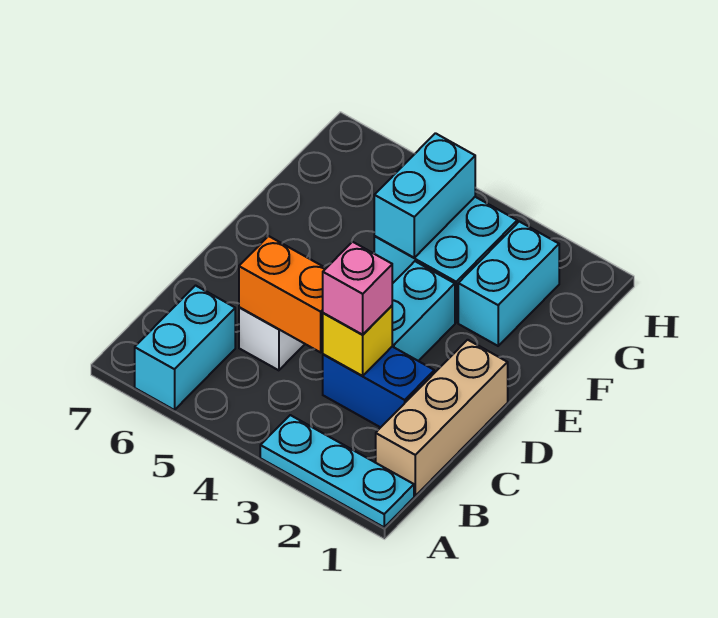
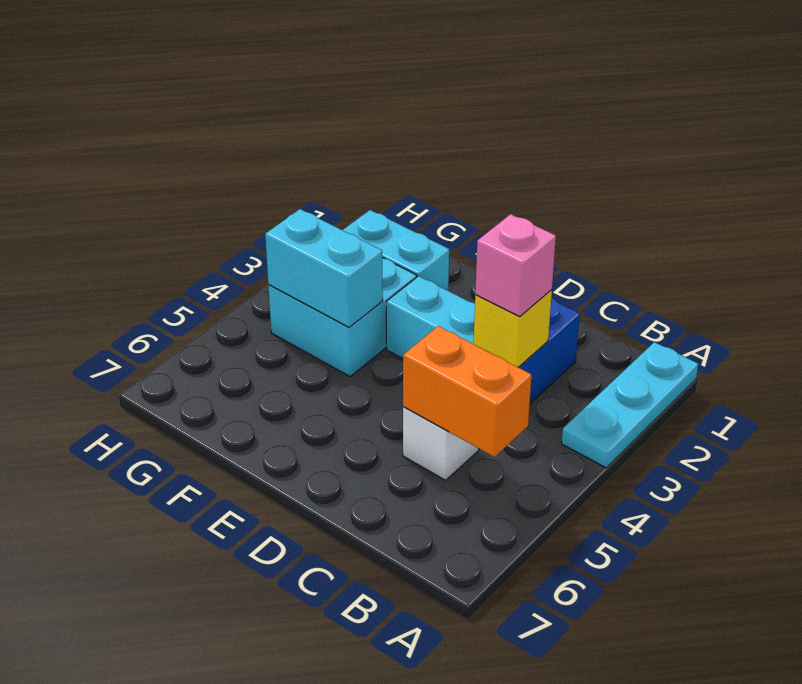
cyan 1x2 brick [135,286,235,410] -> none
tan 1x3 brick [376,340,508,496] -> none
orange 1x2 brick [239,236,326,352] -> orange 1x2 brick turned to [403,326,531,457]

